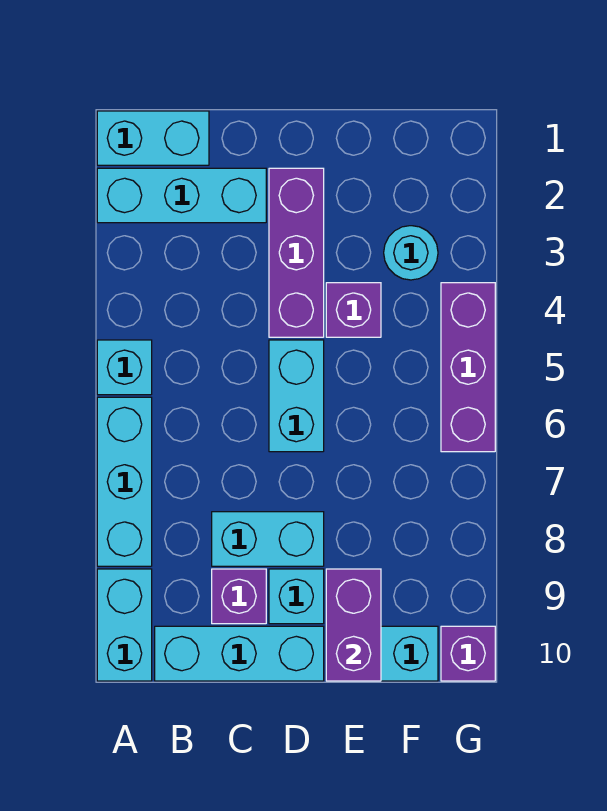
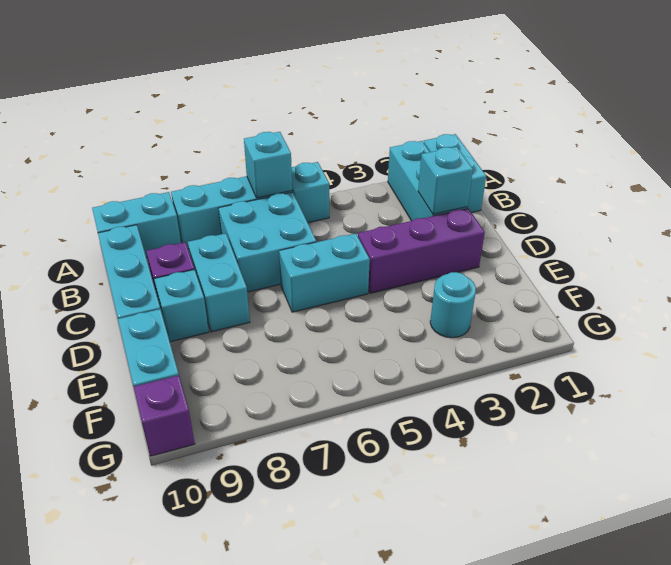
none -> cyan 1x1 brick [244,132,292,198]
none -> cyan 2x2 brick [219,192,316,292]
none -> cyan 1x1 brick [418,147,473,214]
purple 1x1 brick [326,283,381,337] -> none
purple 1x2 brick [326,569,381,681] -> none
purple 1x3 brick [441,283,495,452] -> none

